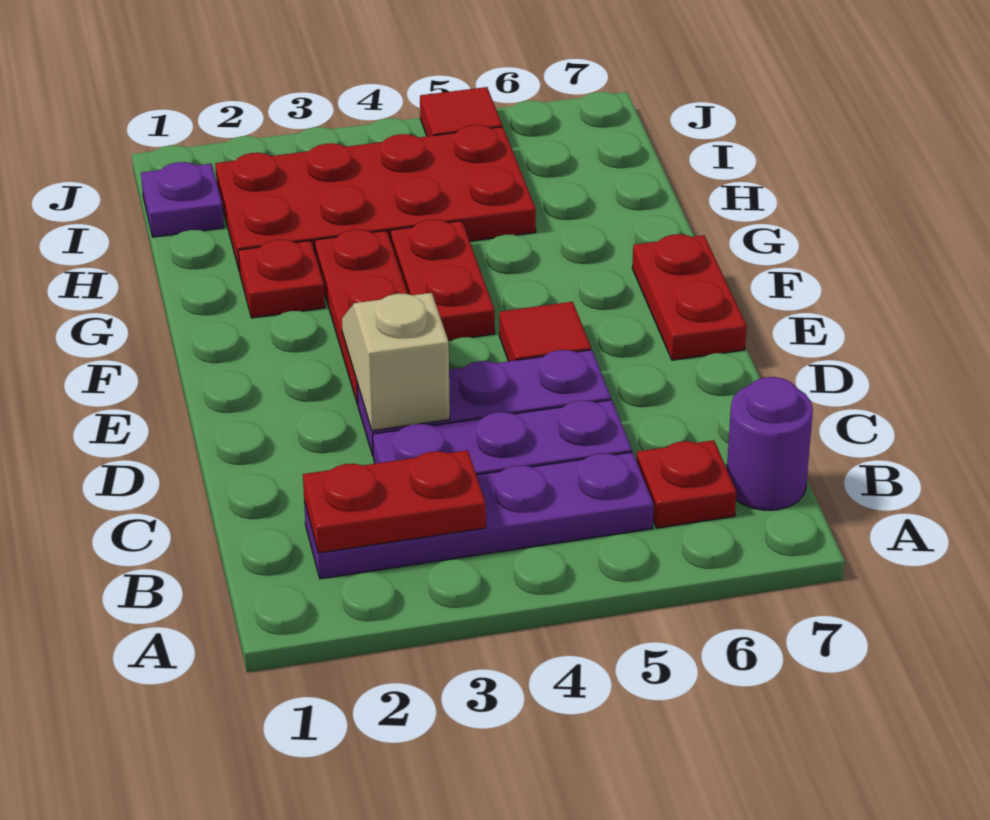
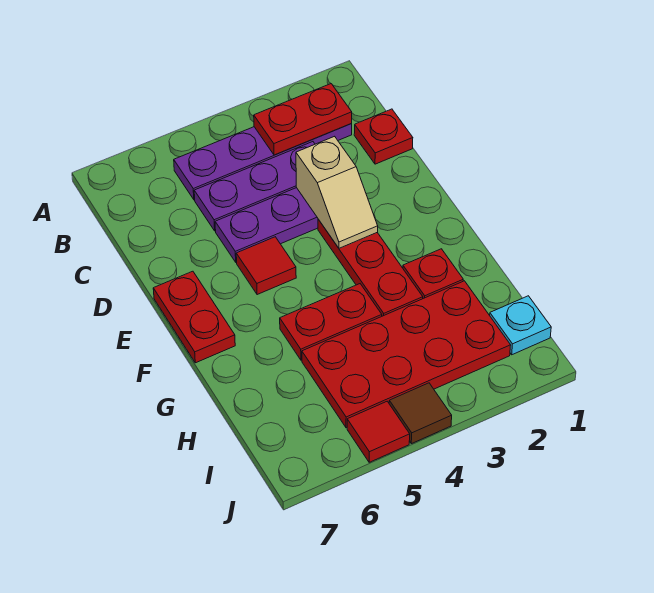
red 1x1 plate [637,440,736,528] -> red 1x1 plate moved to [354,109,413,164]
purple 1x1 round brick [727,377,813,510] -> none
red 1x2 plate [391,220,495,341] -> red 1x2 plate turned to [280,284,382,360]
purple 1x1 plate [141,162,224,237] -> cyan 1x1 plate [490,296,551,355]
none -> brown 1x1 tile [389,383,452,444]

